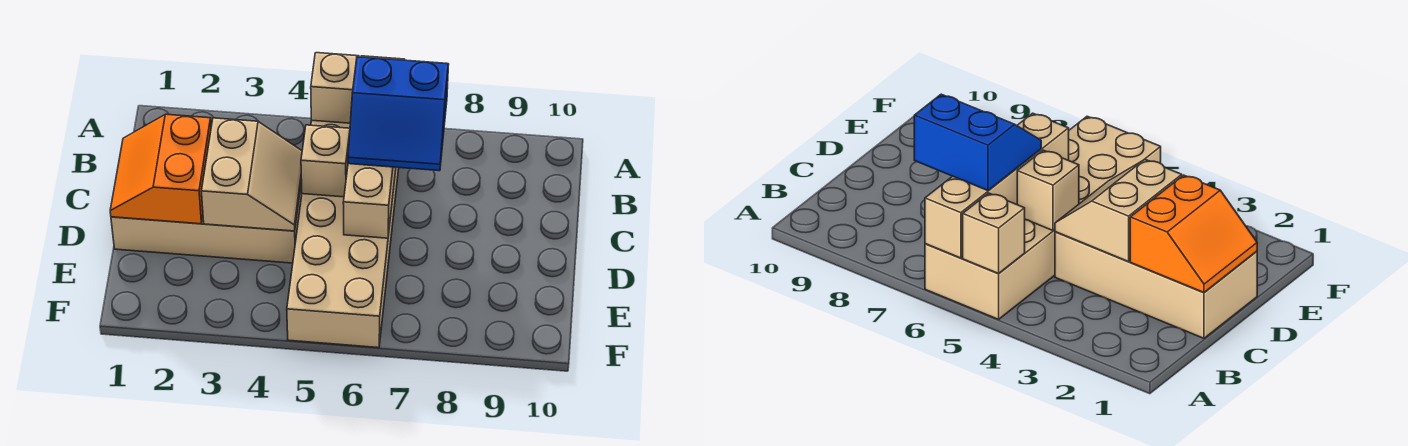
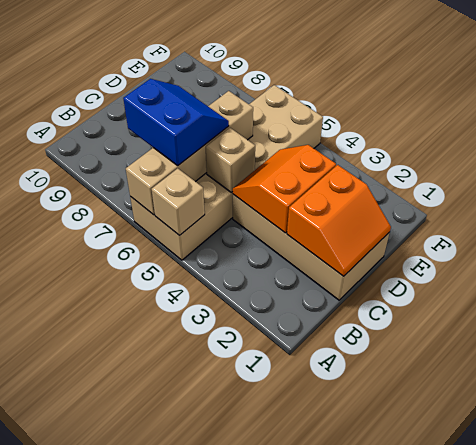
tan 2x2 slope [201,118,302,231] -> orange 2x2 slope [233,145,336,233]

